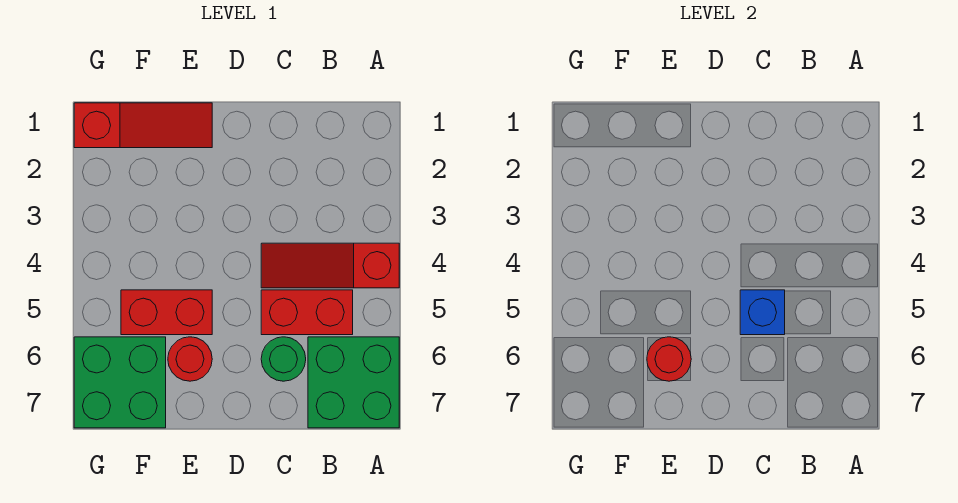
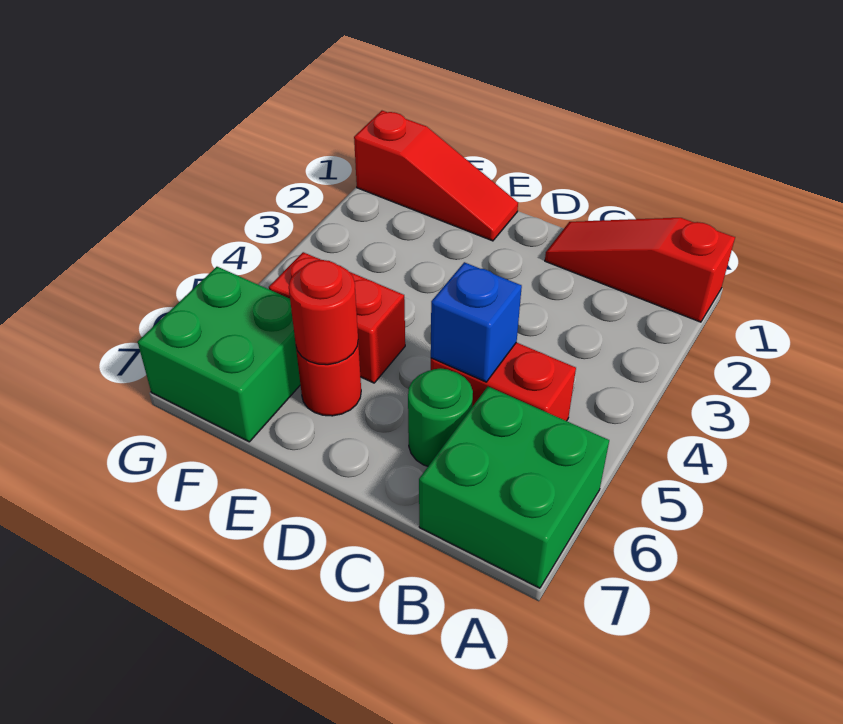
red 1x3 slope [261,243,399,288] -> red 1x3 slope moved to [545,218,735,322]

